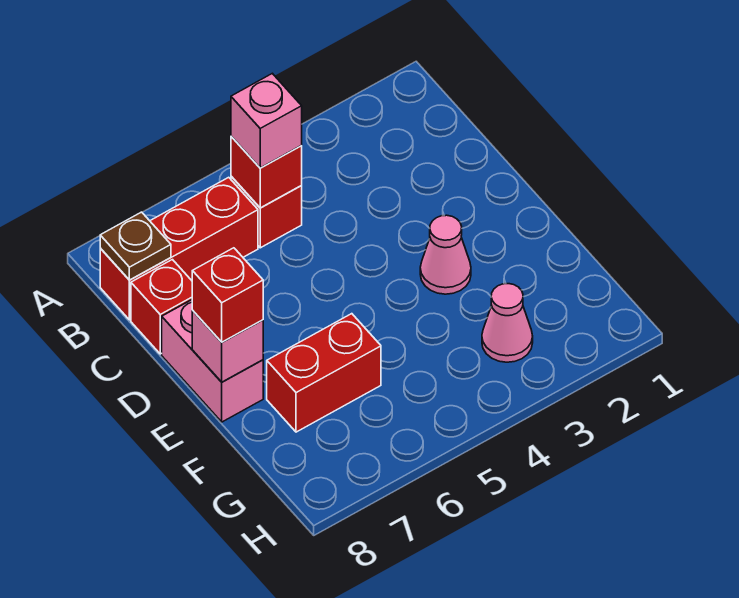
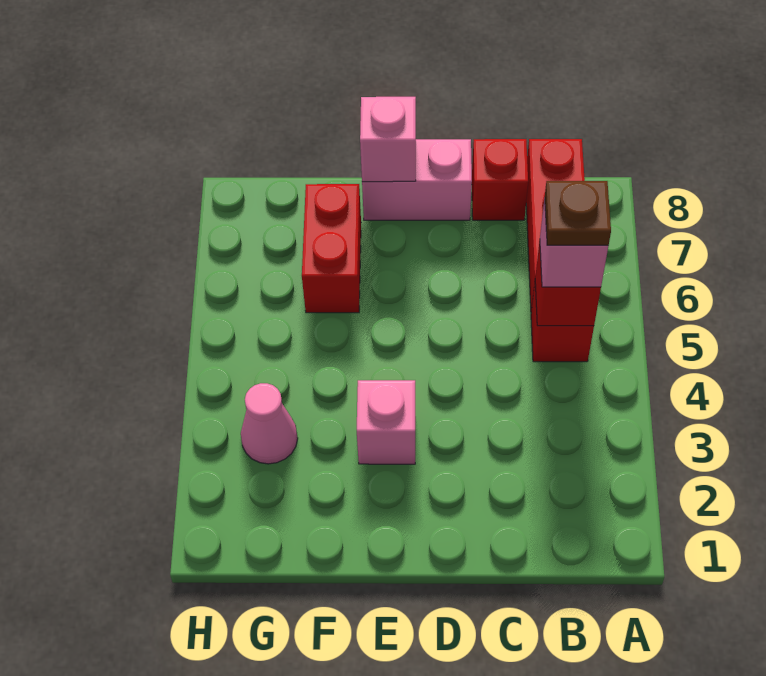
brown 1x1 plate [100,212,171,280] -> brown 1x1 plate moved to [545,181,611,245]
pink 1x1 cone [420,215,471,294] -> pink 1x1 brick [357,380,415,464]
red 1x1 brick [192,248,263,342] -> none

